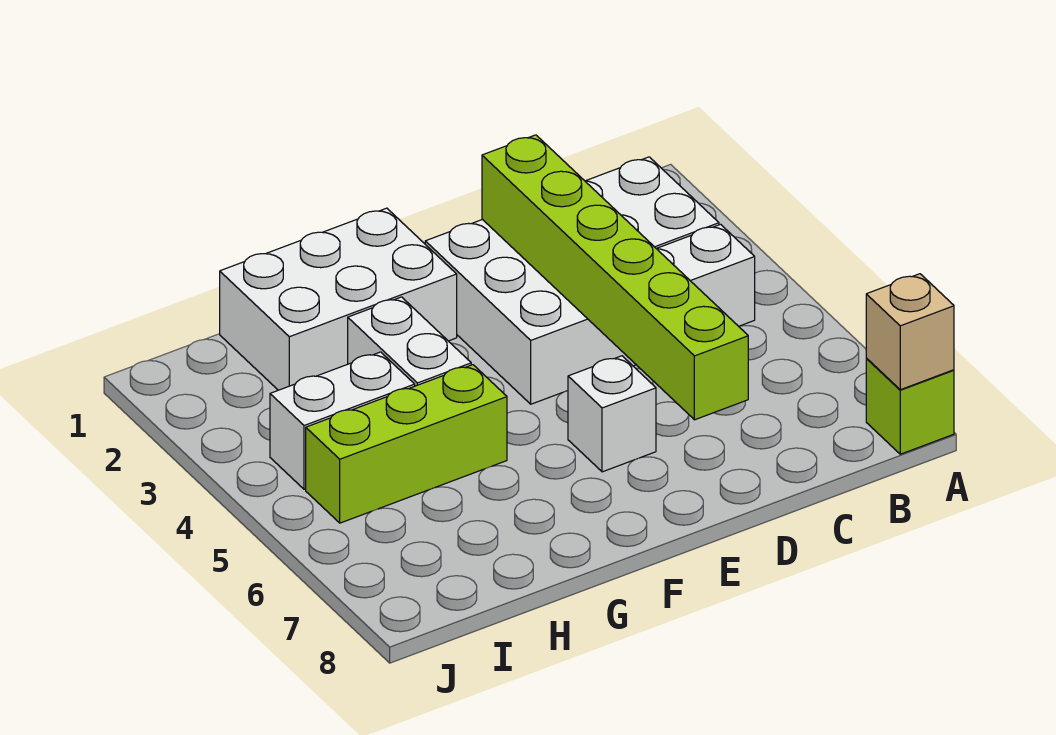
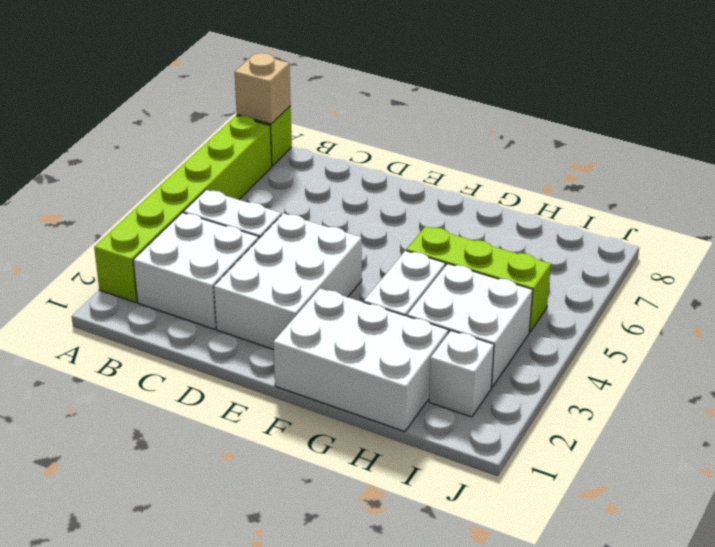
lime 1x6 brick [482,135,748,420] -> lime 1x6 brick moved to [94,116,272,302]
white 1x1 brick [568,356,656,472] -> white 1x1 brick moved to [429,331,494,417]
white 1x2 brick [270,352,415,489] -> white 2x2 brick [407,264,533,387]

